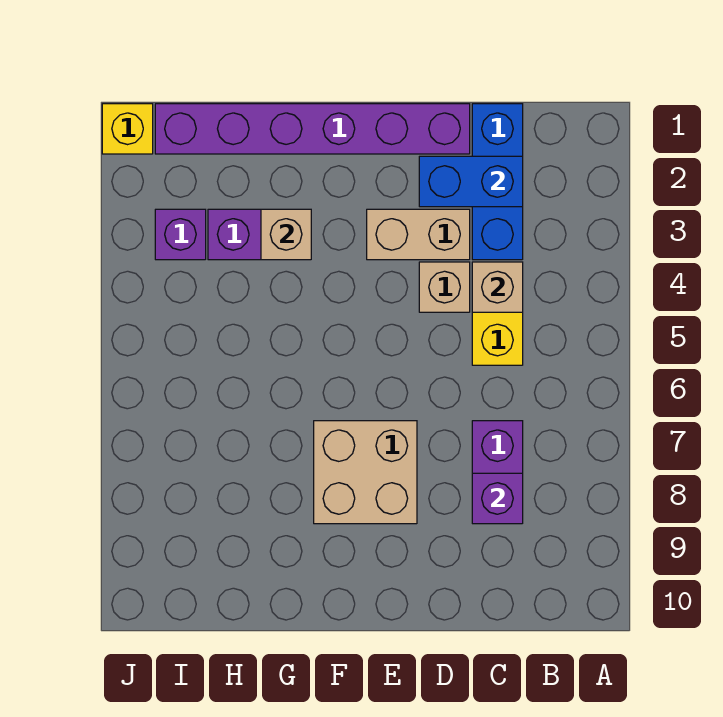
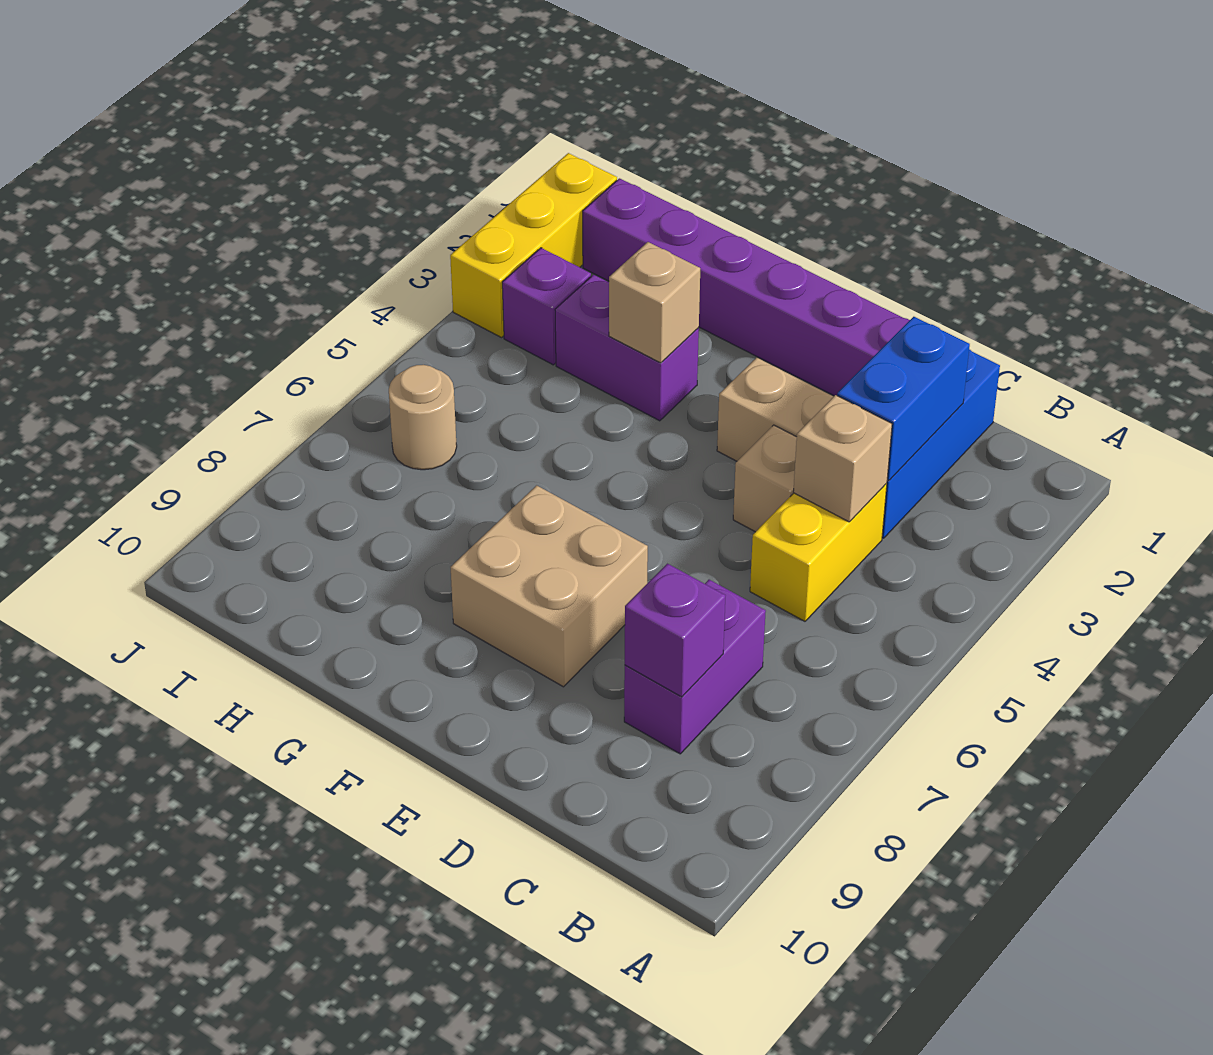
blue 1x2 brick [419,156,523,207] -> blue 1x2 brick turned to [837,317,970,481]
none -> tan 1x1 round brick [389,365,457,470]
yellow 1x1 brick [102,104,153,154] -> yellow 1x3 brick [450,153,617,338]

